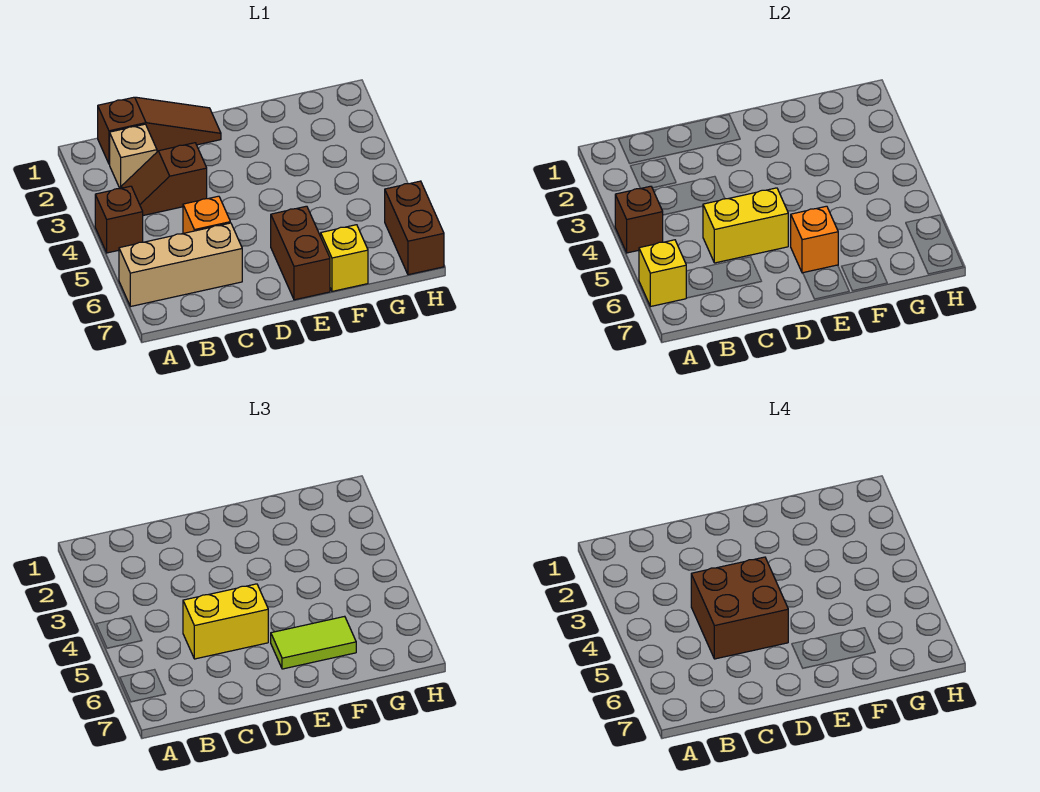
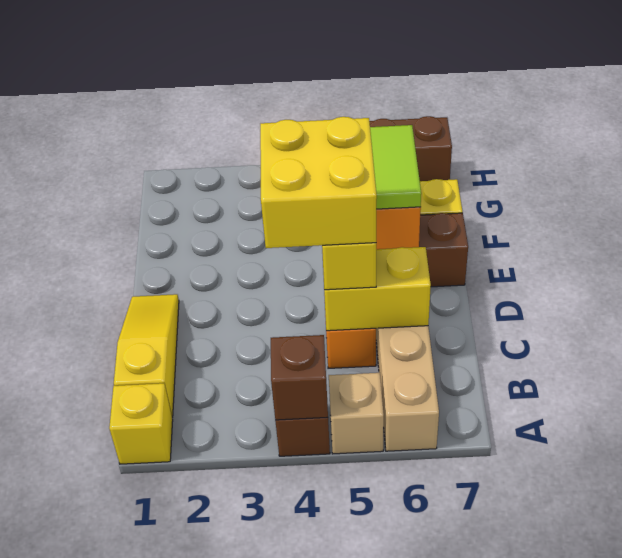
yellow 1x1 brick [639,240,686,307] -> yellow 1x1 brick moved to [109,383,173,464]
brown 1x3 slope [98,97,221,164] -> yellow 1x3 slope [114,294,179,418]
tan 1x1 brick [110,124,157,189] -> tan 1x1 brick moved to [329,373,384,454]
brown 1x2 slope [121,143,207,216] -> none
brown 2x2 brick [691,557,788,659] -> yellow 2x2 brick [260,117,377,248]
yellow 1x2 brick [703,188,788,263] -> yellow 1x2 brick turned to [323,247,431,331]

